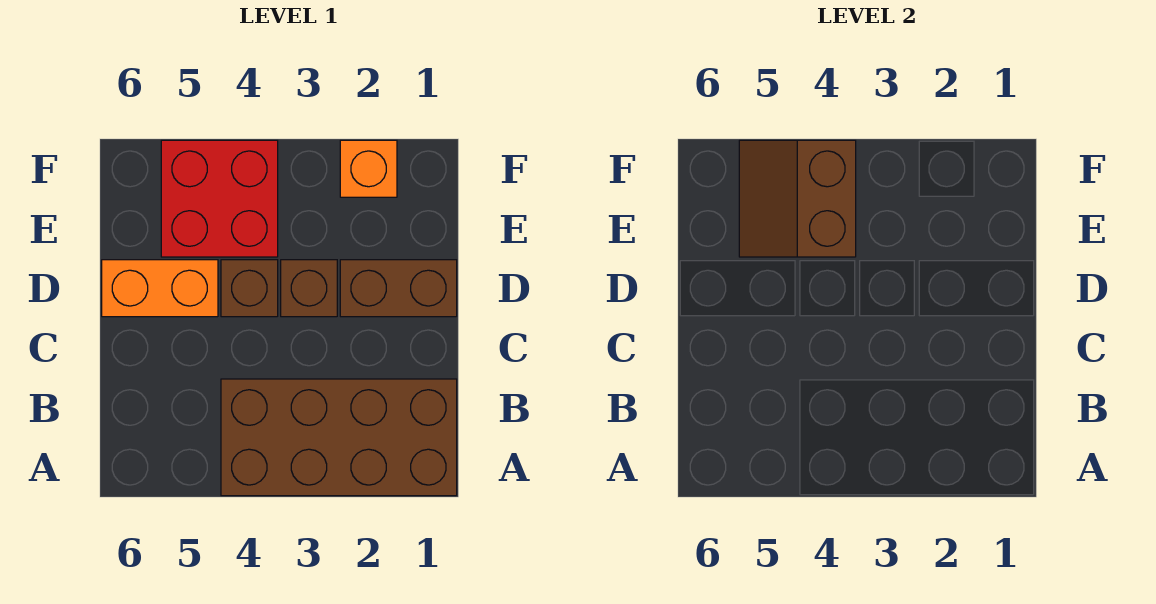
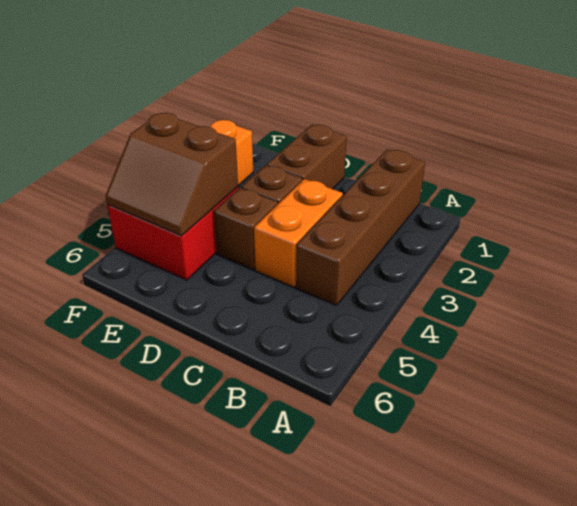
brown 2x4 brick [221,379,457,496] -> brown 1x4 brick [296,149,425,306]
orange 1x2 brick [102,260,218,317] -> orange 1x2 brick moved to [254,179,343,287]

